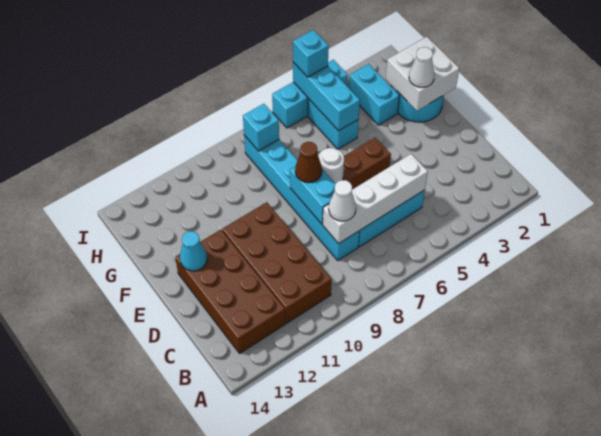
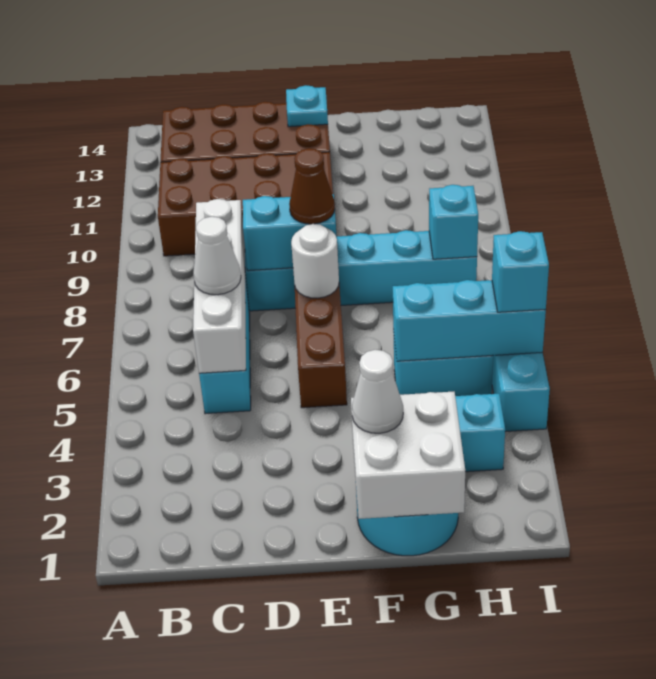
white 1x1 cone [329,180,356,221] -> white 1x1 cone moved to [193,217,241,295]
cyan 1x1 cone [180,231,207,271] -> cyan 1x1 plate [286,85,328,127]

